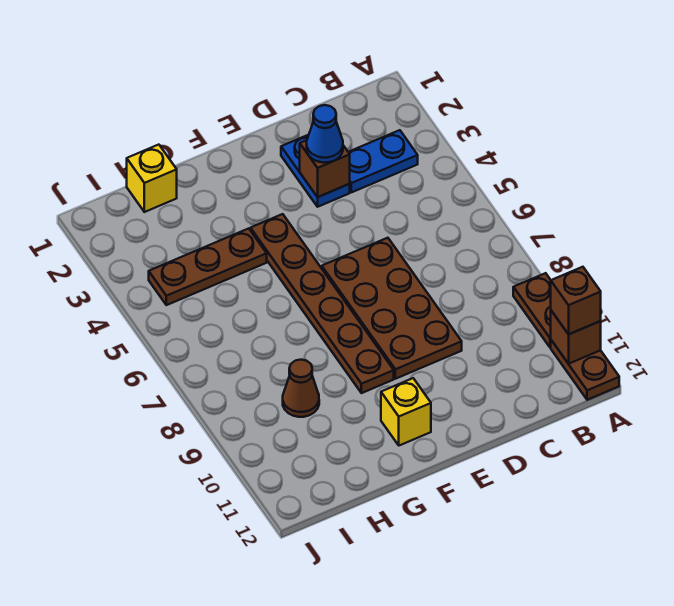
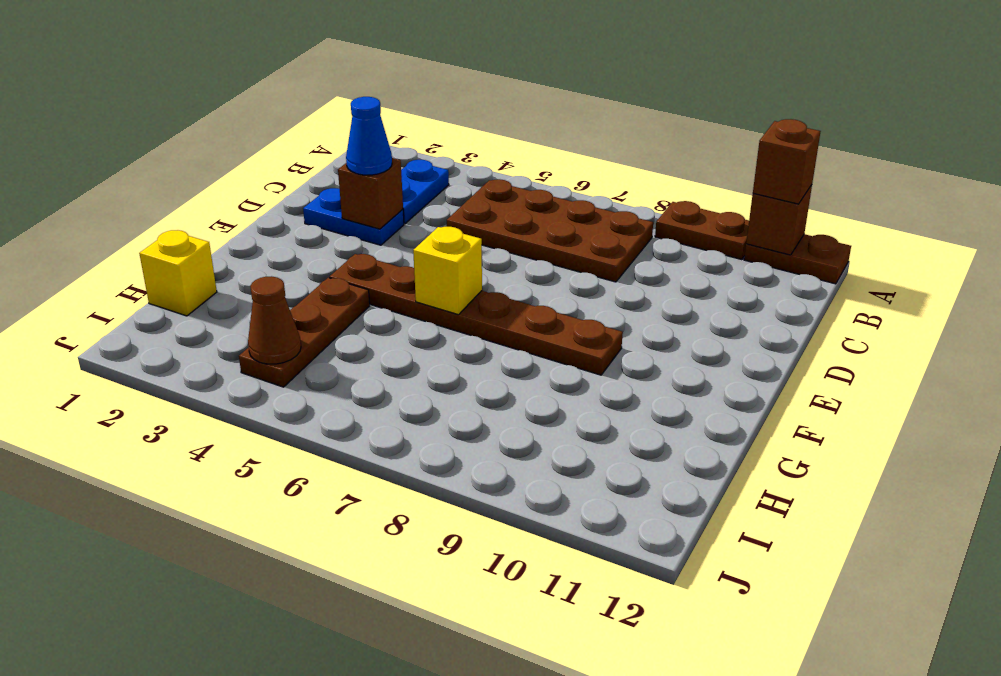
brown 2x4 plate [322,238,462,379] -> brown 2x4 plate moved to [447,179,653,282]
yellow 1x1 brick [381,378,431,446] -> yellow 1x1 brick moved to [413,227,482,315]
brown 1x1 cone [283,360,319,417] -> brown 1x1 cone moved to [248,276,301,364]

